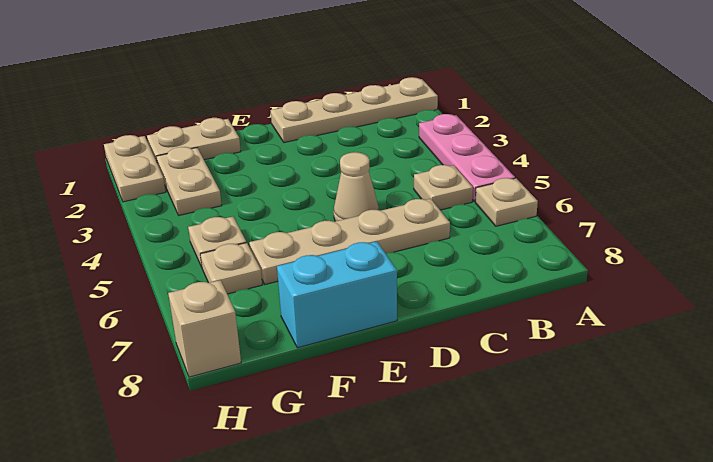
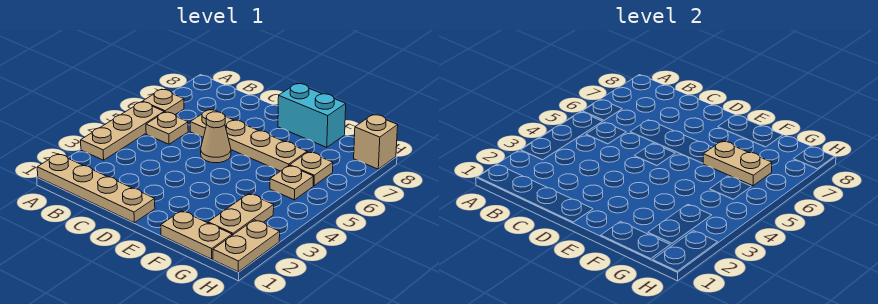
pink 1x3 plate [419,114,515,202] -> tan 1x3 plate [81,102,164,160]
none -> tan 1x2 plate [703,141,772,186]

